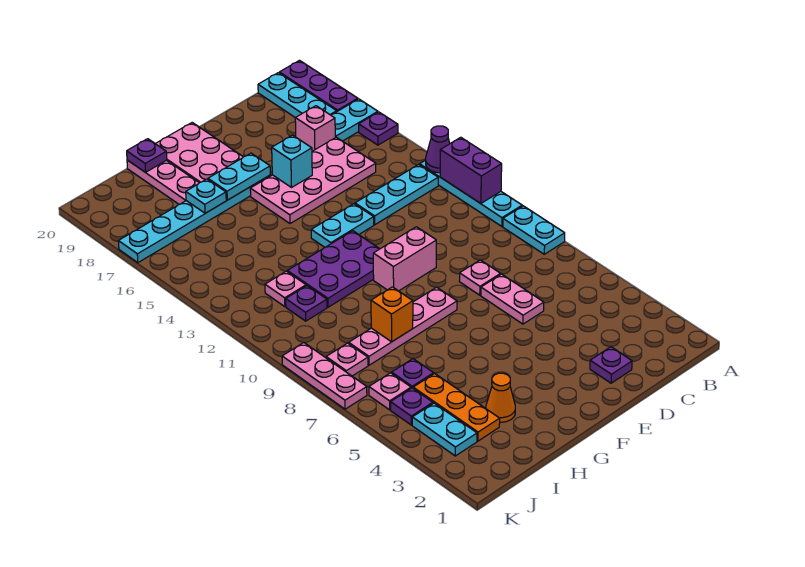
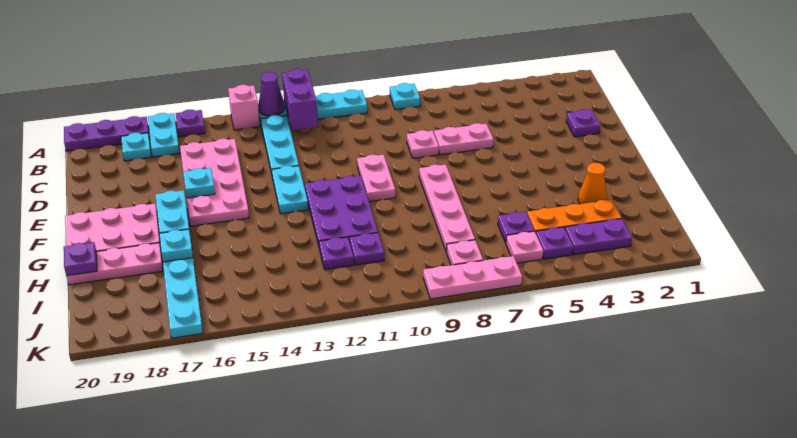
cyan 1x2 plate [503,206,565,254] -> cyan 1x1 plate [390,83,420,110]
purple 1x2 brick [440,137,502,203] -> purple 1x2 brick turned to [282,69,318,130]
cyan 1x3 plate [258,73,337,118] -> cyan 1x1 plate [121,133,151,161]
pink 1x1 brick [295,106,335,151] -> pink 1x1 brick moved to [228,85,260,130]
pink 1x2 brick [373,227,436,291] -> pink 1x2 plate [357,155,395,202]
cyan 1x1 brick [272,135,312,187] -> cyan 1x1 plate [183,168,215,198]
orange 1x1 brick [371,287,413,342] -> none
pink 1x1 plate [265,271,306,307] -> purple 1x1 plate [319,237,354,270]
cyan 1x2 plate [412,403,477,456] -> purple 1x2 plate [565,219,632,255]

